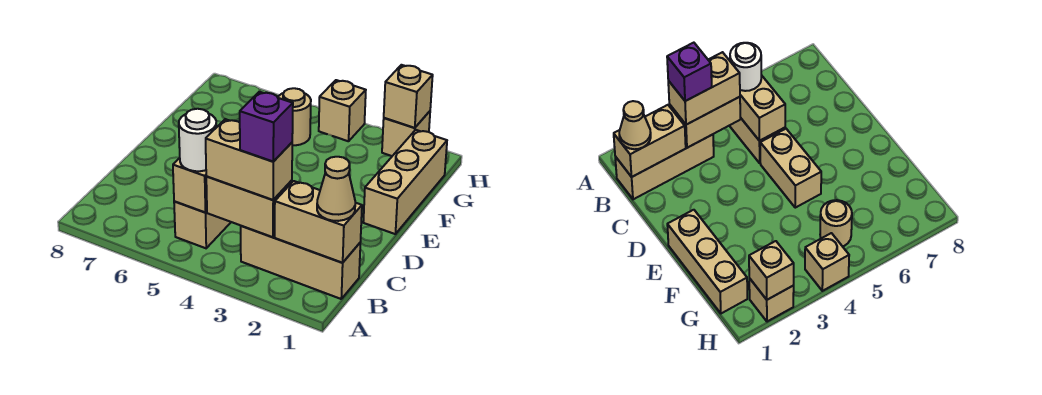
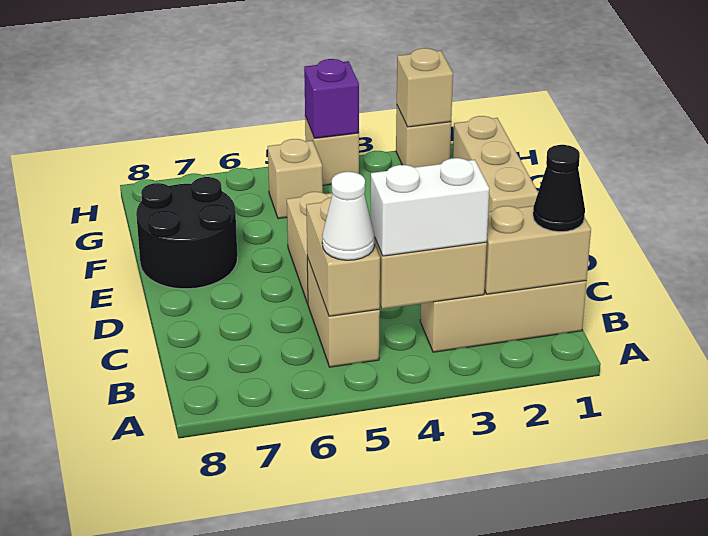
tan 1x1 cone [317,157,355,221] -> black 1x1 cone [533,145,585,232]
tan 1x2 brick [206,119,292,200] -> white 1x2 brick [371,158,489,256]
purple 1x1 brick [240,92,293,162] -> purple 1x1 brick moved to [304,59,359,138]
white 1x1 round brick [179,109,216,171] -> white 1x1 cone [322,172,375,260]
none -> black 2x2 round brick [136,177,237,289]
tan 1x1 round brick [278,88,311,145] -> tan 1x1 brick [268,139,323,219]

